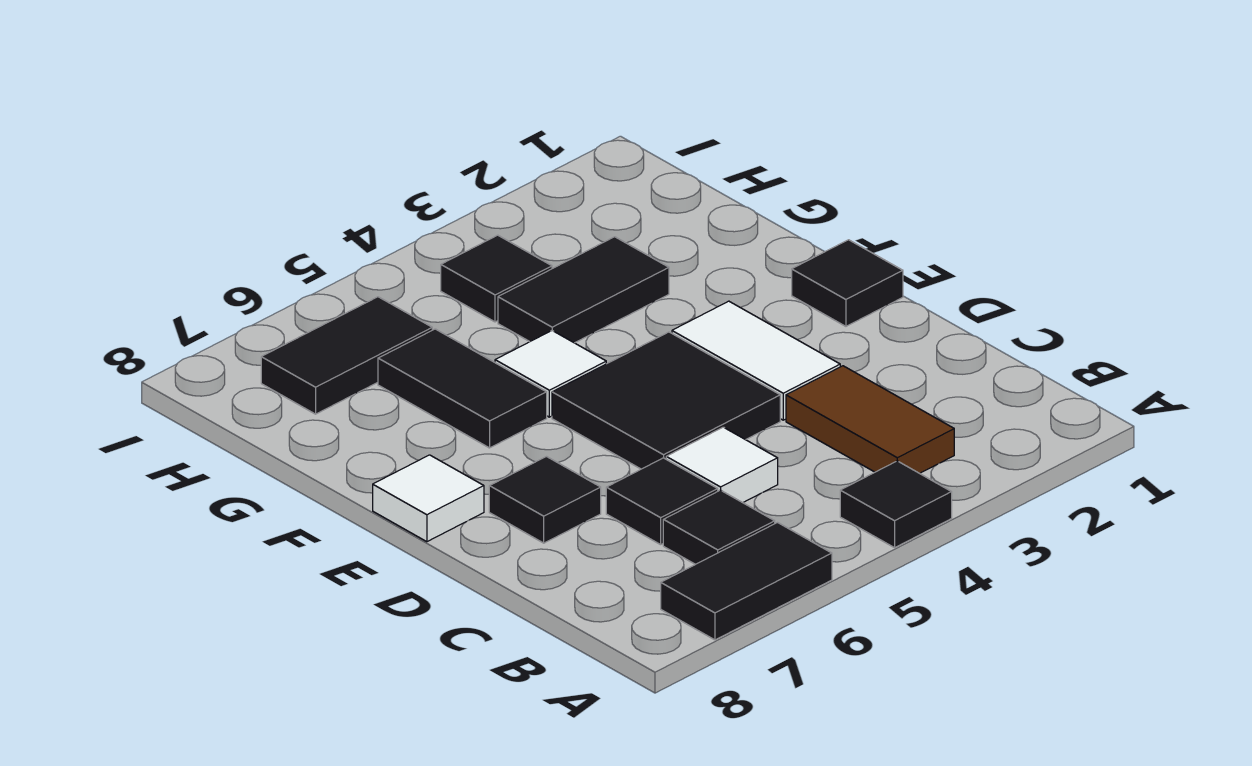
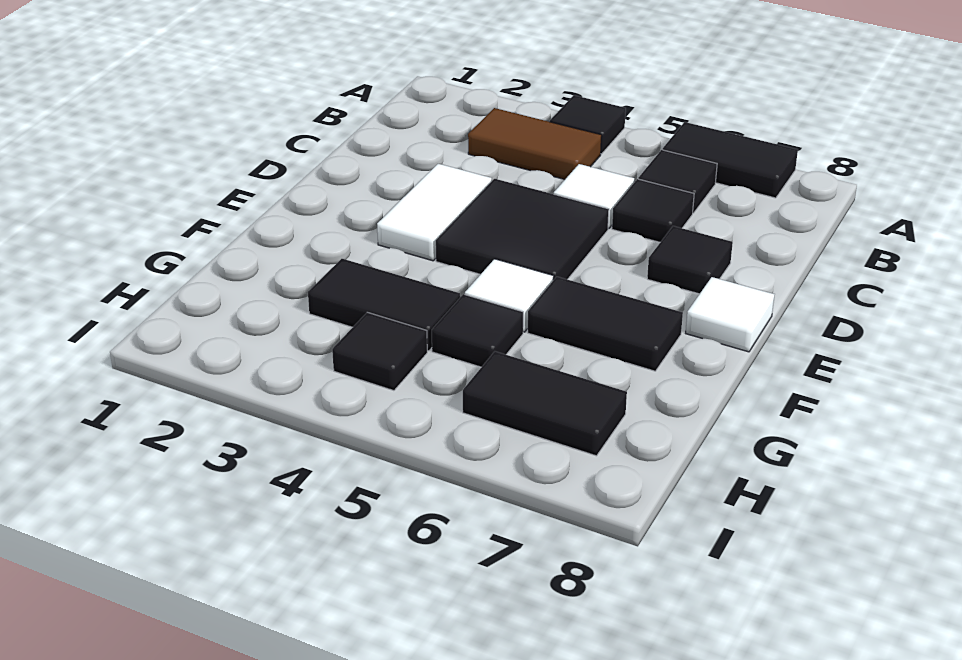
brown 1x2 tile [786,366,954,473] -> brown 1x2 tile turned to [468,108,602,179]
black 1x1 tile [792,240,903,326] -> black 1x1 tile moved to [432,294,523,367]
black 1x2 tile [378,329,547,448] -> black 1x2 tile turned to [528,277,683,371]

